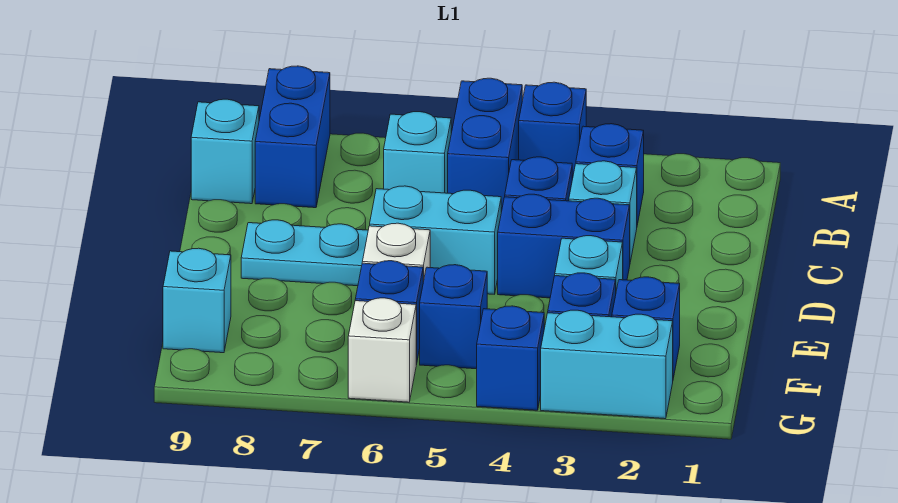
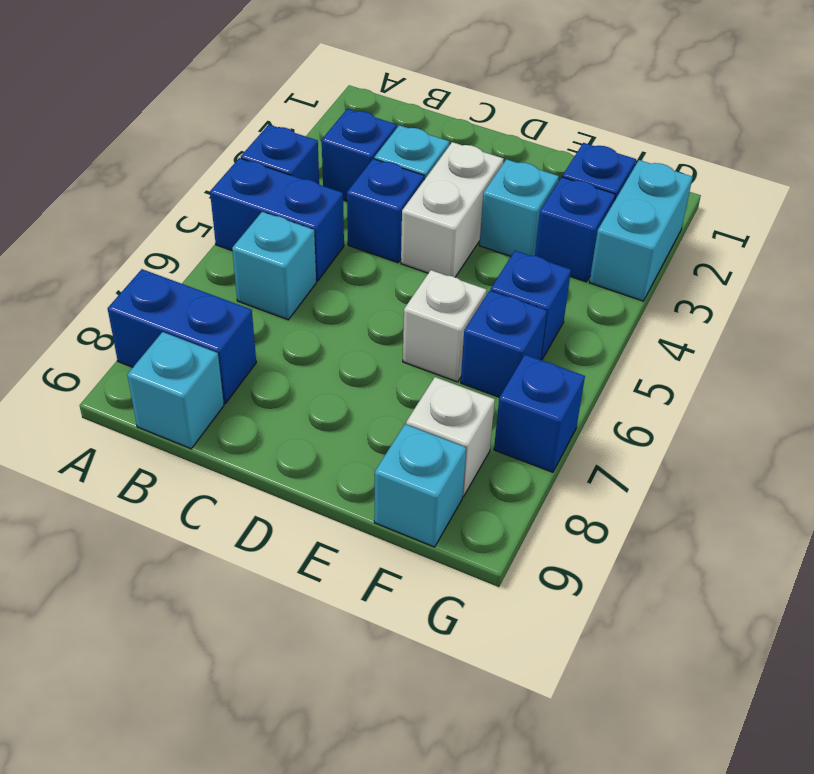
blue 1x2 brick [498,194,630,298] -> white 1x2 brick [401,142,504,277]
cyan 1x2 brick [370,186,501,294] -> none
cyan 1x2 plate [241,220,368,286] -> none
blue 1x1 brick [477,306,544,410] -> blue 1x1 brick moved to [494,355,585,472]
white 1x1 brick [348,298,416,402] -> white 1x1 brick moved to [406,377,495,497]

